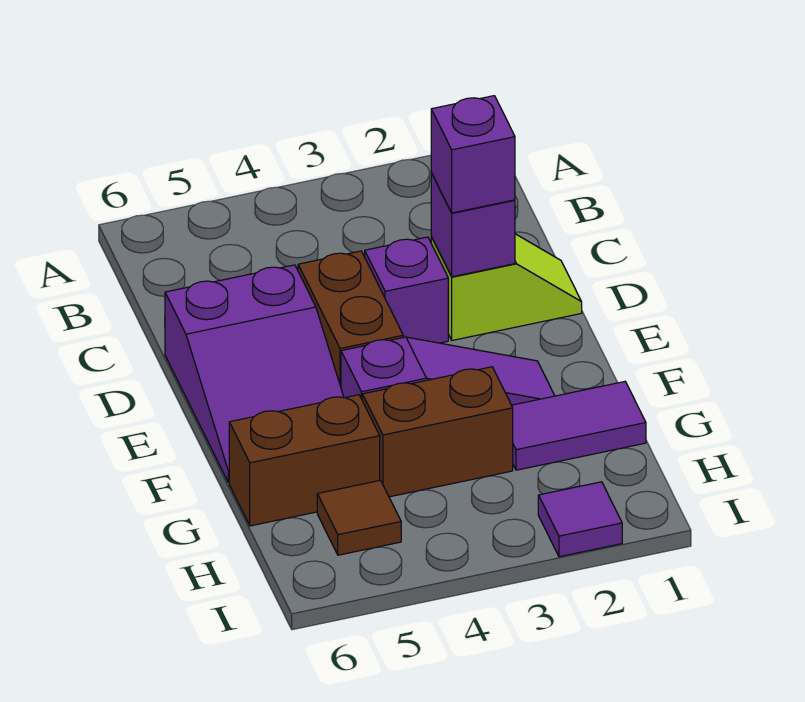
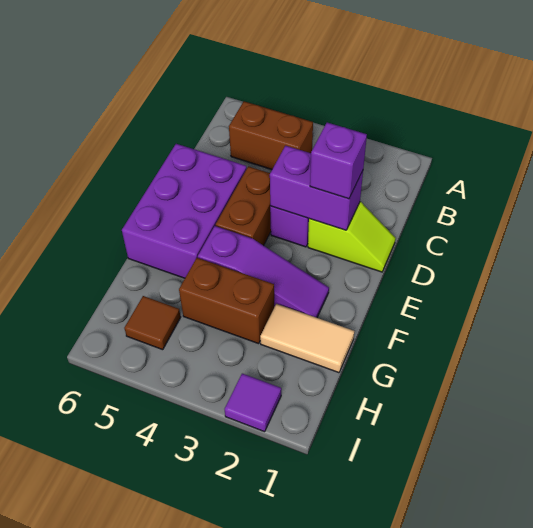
purple 1x1 brick [431,173,515,277] -> purple 1x2 brick [270,146,363,230]
purple 2x3 slope [165,265,344,483] -> purple 2x3 brick [122,144,247,278]
purple 1x2 tile [512,382,646,470] -> tan 1x2 tile [260,304,354,373]
brown 1x2 brick [229,395,380,526] -> brown 1x2 brick moved to [229,101,313,169]

